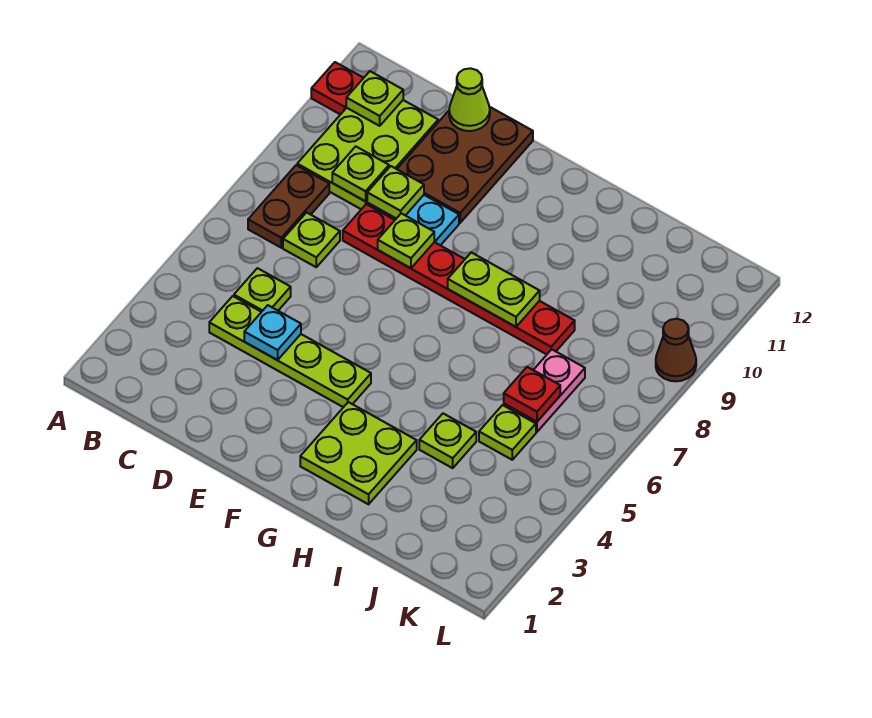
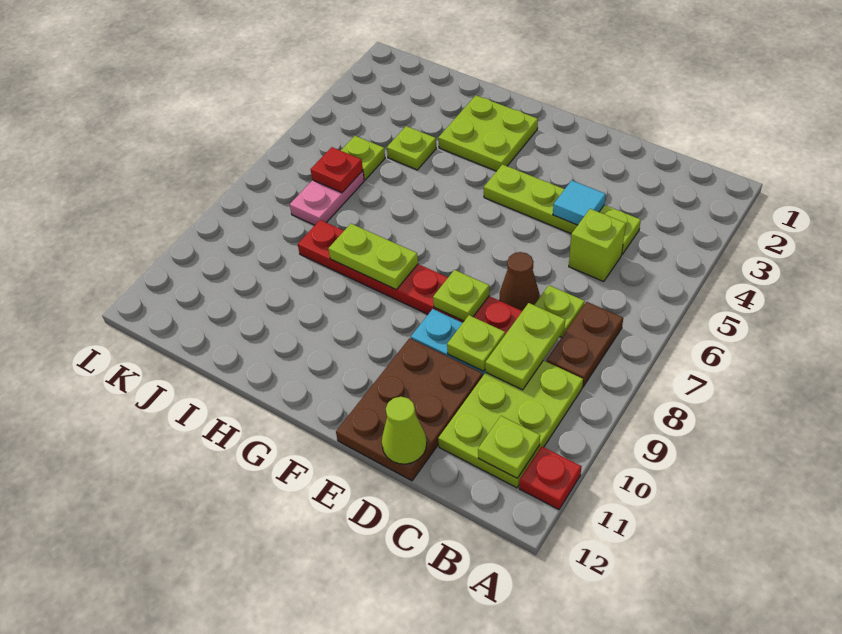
lime 1x1 plate [234,268,291,312] -> lime 1x1 brick [569,209,626,282]
lime 1x1 plate [332,147,389,201] -> lime 1x2 plate [485,303,565,390]
cyan 1x1 plate [244,305,301,360] -> cyan 1x1 tile [553,180,606,225]
brown 1x1 cone [656,319,696,381] -> brown 1x1 cone moved to [499,252,539,311]

